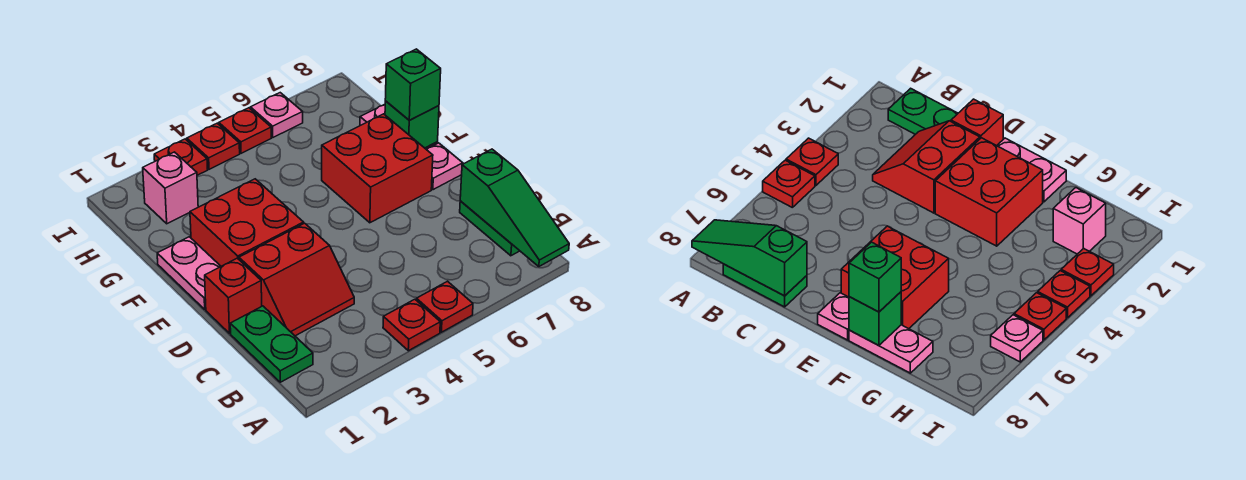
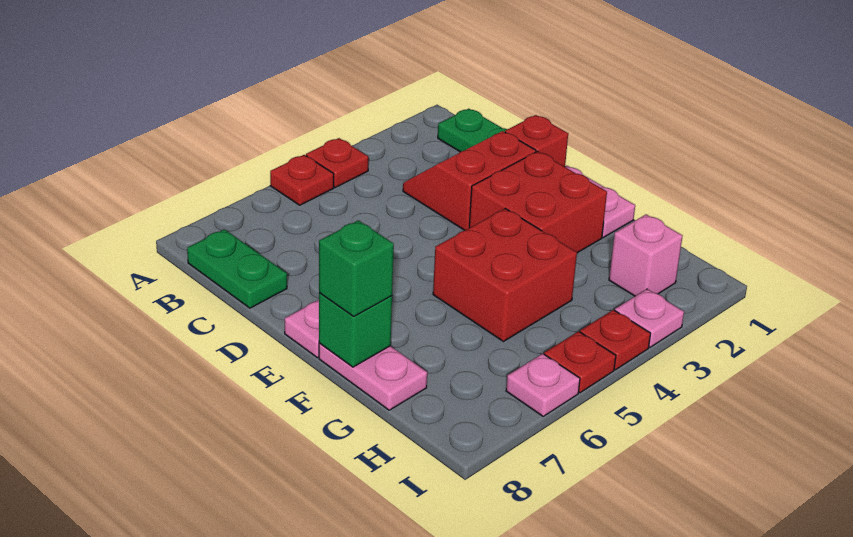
green 1x3 slope [460,149,569,267] -> none
red 2x2 brick [322,114,433,223] -> red 2x2 brick moved to [433,209,577,341]
red 1x1 plate [154,139,208,175] -> pink 1x1 plate [615,289,684,347]

